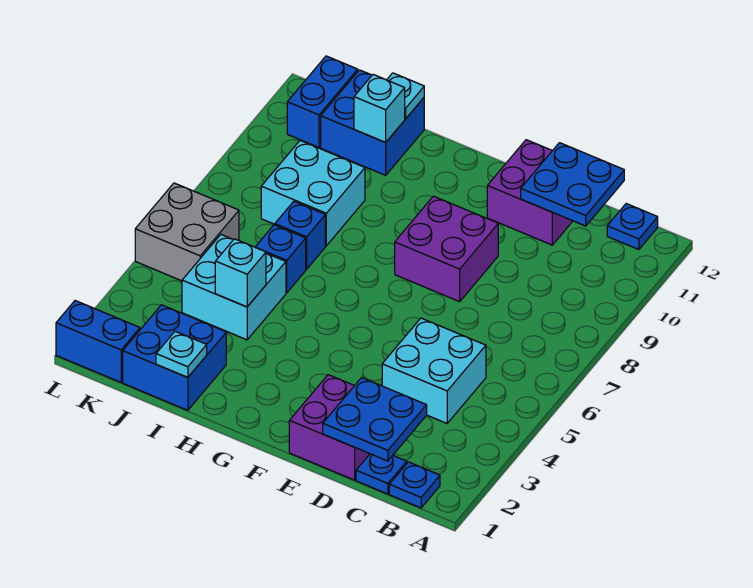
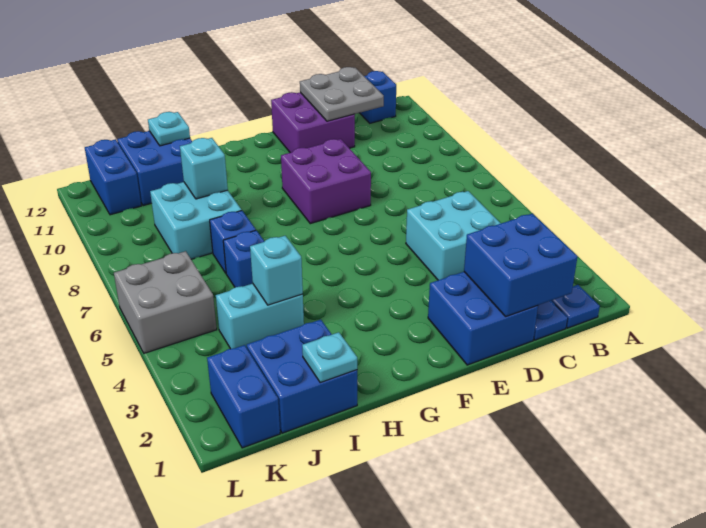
blue 1x1 plate [607,204,658,250] -> blue 1x1 brick [360,71,396,123]
blue 2x2 plate [323,378,427,461] -> blue 2x2 brick [464,213,578,317]
blue 2x2 plate [521,143,624,226] -> grey 2x2 plate [300,67,384,121]
purple 2x2 brick [289,375,369,480] -> blue 2x2 brick [428,272,538,365]
cyan 2x2 brick [182,235,286,340] -> cyan 1x2 brick [216,284,304,349]
cyan 1x1 brick [354,75,405,142] -> cyan 1x1 brick moved to [180,138,228,199]
blue 1x2 brick [56,301,140,382] -> blue 1x2 brick turned to [207,345,280,448]

